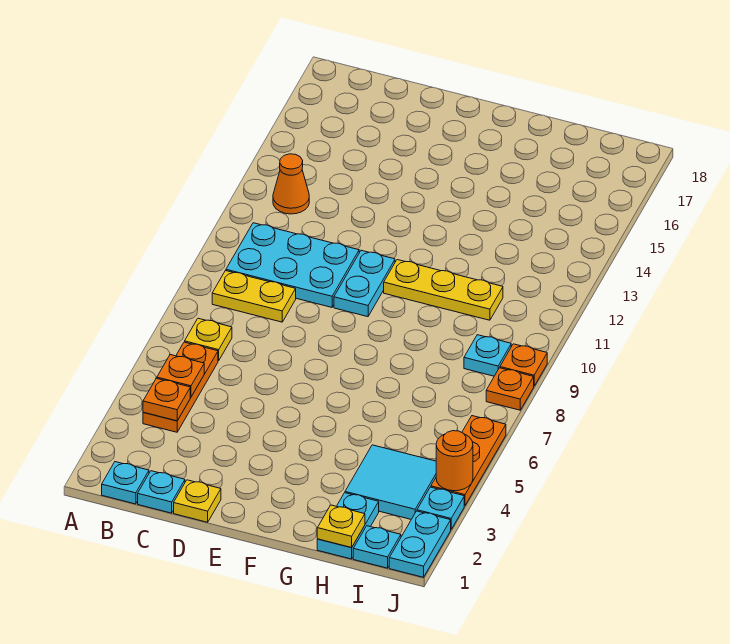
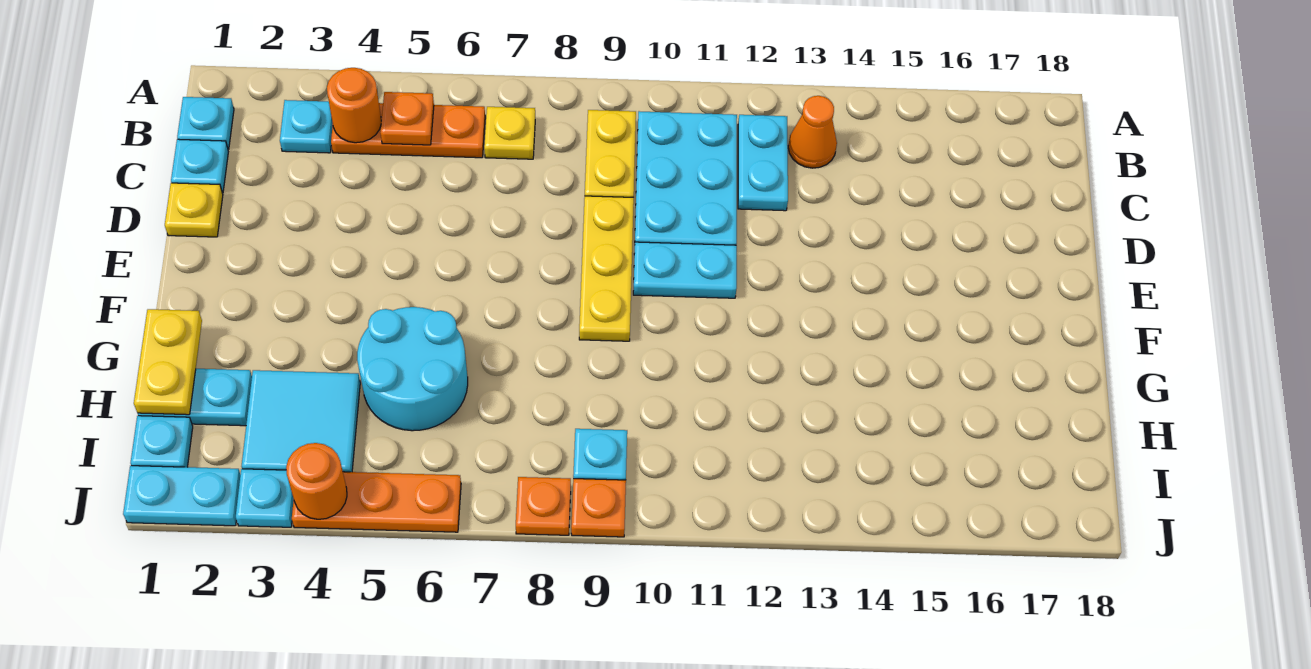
none -> cyan 1x1 plate [280,100,333,153]
orange 1x1 plate [143,378,190,421] -> orange 1x1 round brick [327,68,381,143]
none -> cyan 1x2 plate [738,115,788,211]
yellow 1x3 plate [384,260,503,320] -> yellow 1x3 plate moved to [579,196,634,341]
none -> cyan 2x2 round brick [357,307,468,431]
yellow 1x1 plate [317,505,365,548] -> yellow 1x2 plate [134,309,202,415]

